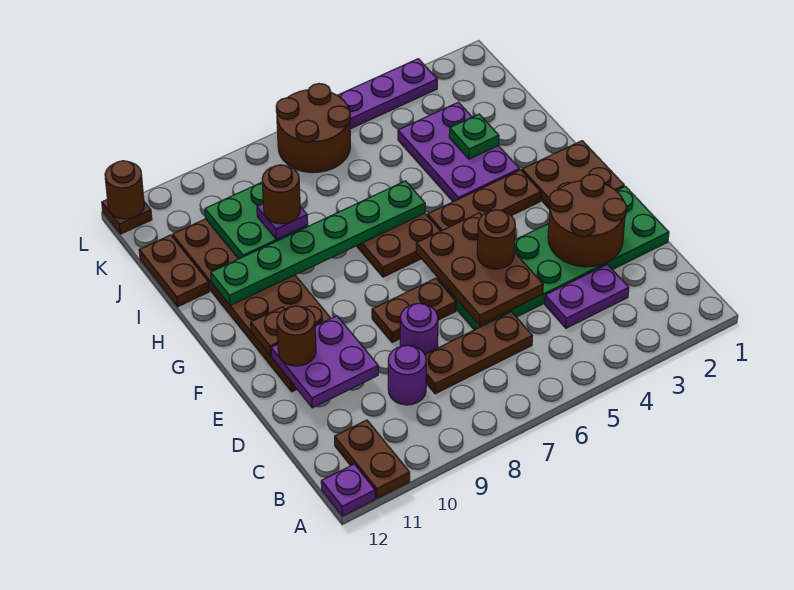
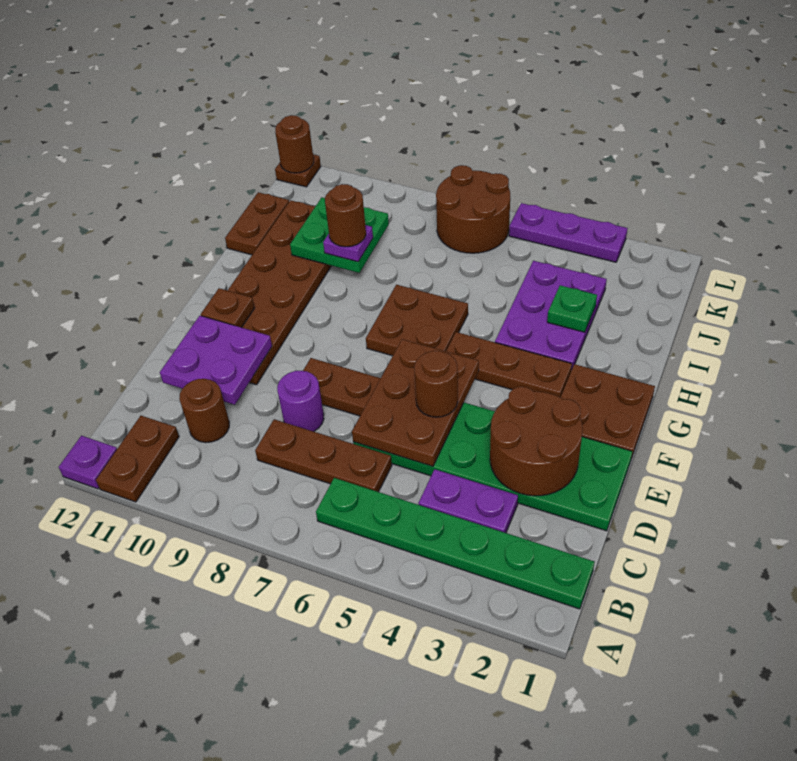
purple 1x1 round brick [388,345,426,405] -> none
brown 1x1 round brick [277,306,316,366] -> brown 1x1 round brick moved to [179,379,229,443]
green 1x6 plate [211,181,425,306] -> green 1x6 plate moved to [316,478,594,609]

